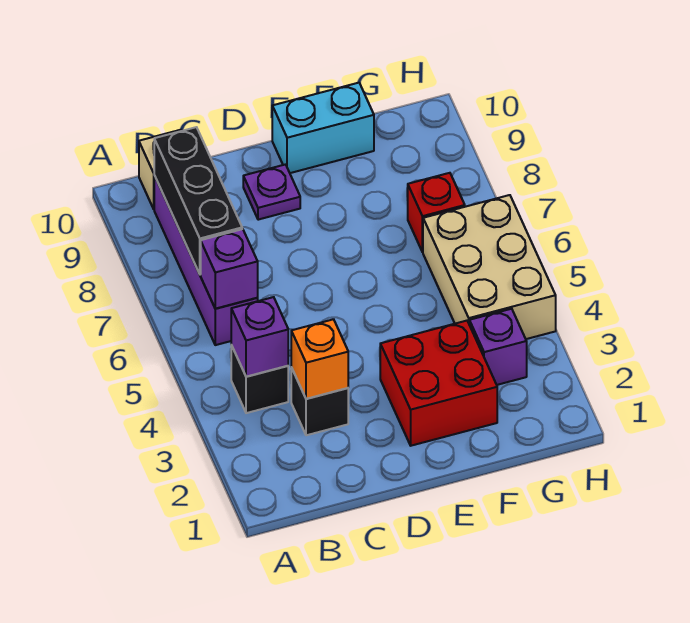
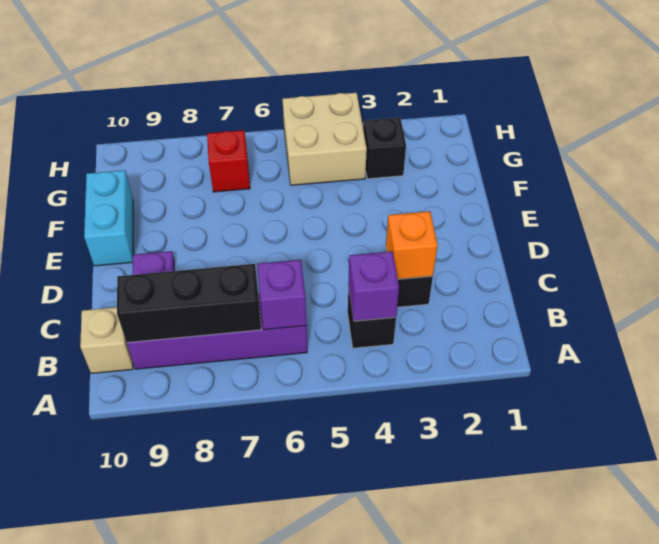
red 2x2 brick [380,321,497,446] -> none
purple 1x1 brick [469,309,527,385] -> black 1x1 brick [363,118,406,179]
tan 2x3 brick [423,195,556,339] -> tan 2x2 brick [283,93,367,185]

